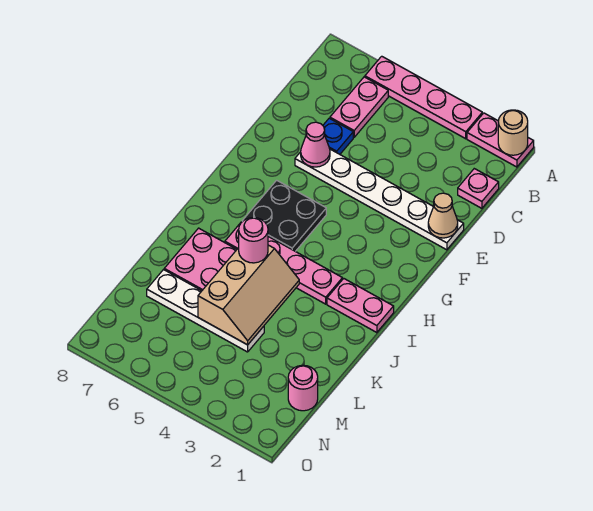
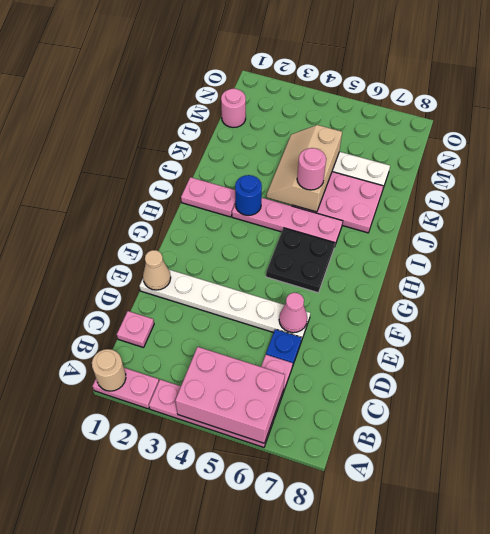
none -> pink 2x3 brick [175,347,285,443]
none -> blue 1x1 round brick [235,175,262,216]

